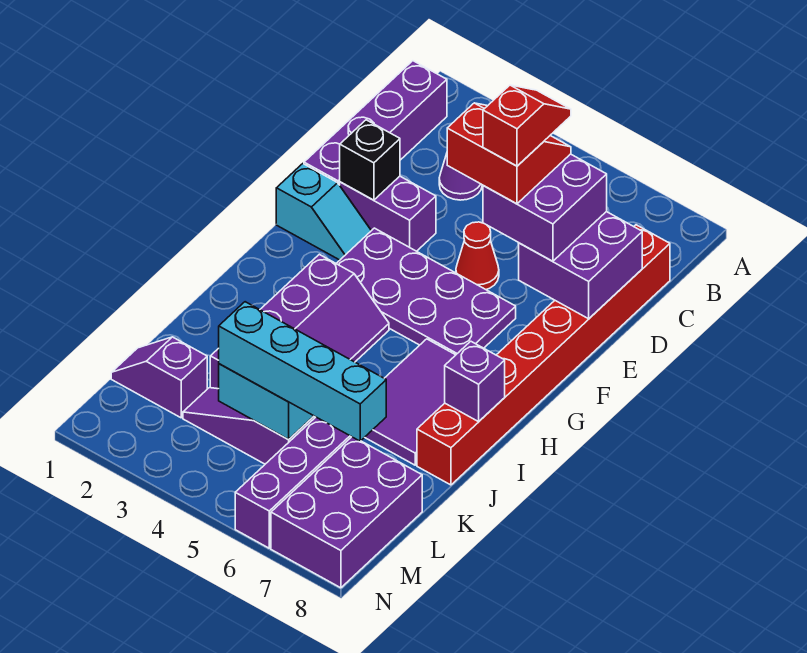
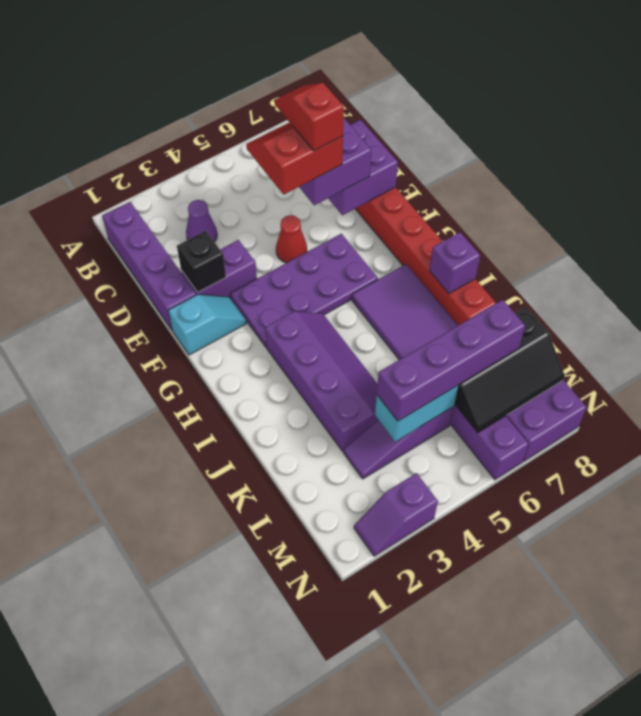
purple 1x2 slope [111,337,207,418] -> purple 1x2 slope moved to [354,473,438,556]
cyan 1x4 brick [219,302,386,441] -> purple 1x4 brick [377,300,525,421]
none -> black 2x3 slope [455,307,565,433]

